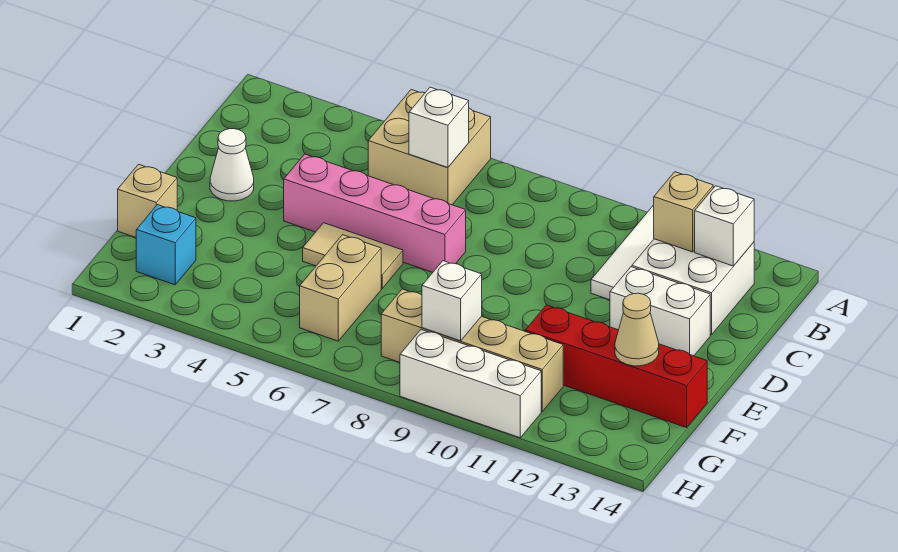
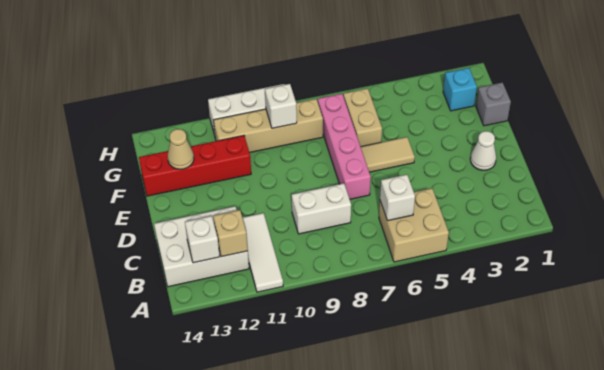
white 2x2 brick [632,239,754,335] -> white 2x3 brick [154,206,249,287]
pink 1x4 brick [284,154,466,272] -> pink 1x4 brick turned to [318,94,371,199]
white 1x2 brick [610,267,710,356] -> white 1x2 brick moved to [292,183,351,234]
tan 1x1 brick [118,164,177,237] -> grey 1x1 brick [476,82,511,126]

